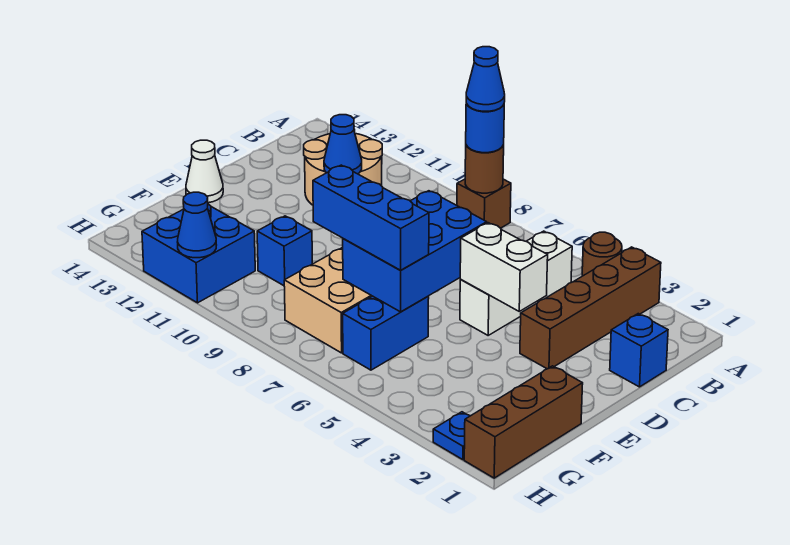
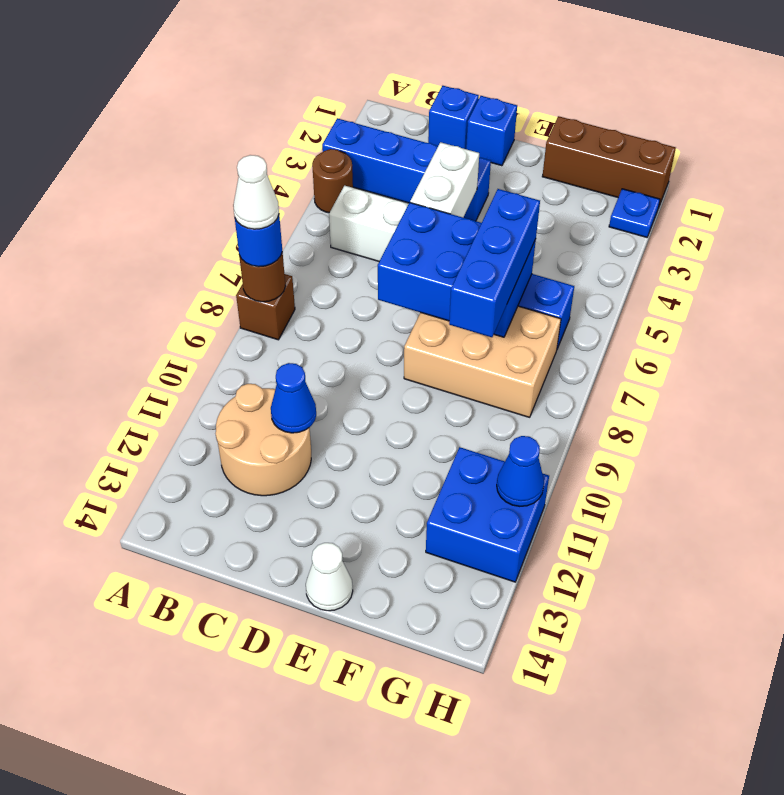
brown 1x4 brick [520,247,661,369] -> blue 1x4 brick [322,118,491,221]
blue 1x1 cone [466,47,505,111] -> white 1x1 cone [233,155,279,229]
blue 1x1 brick [257,216,312,286] -> blue 1x1 brick moved to [466,96,517,166]

